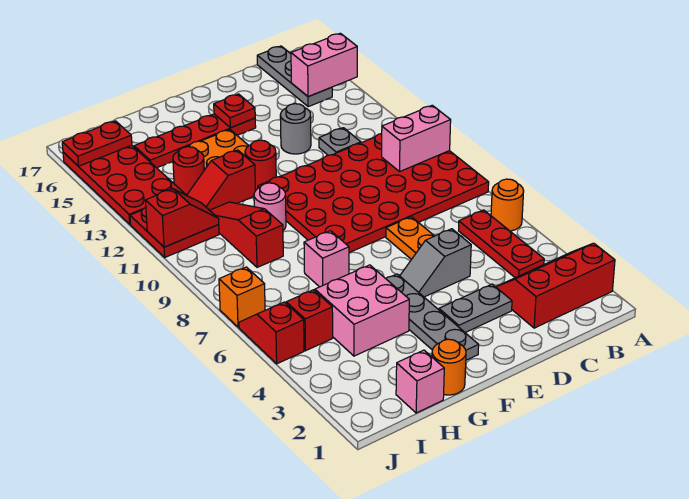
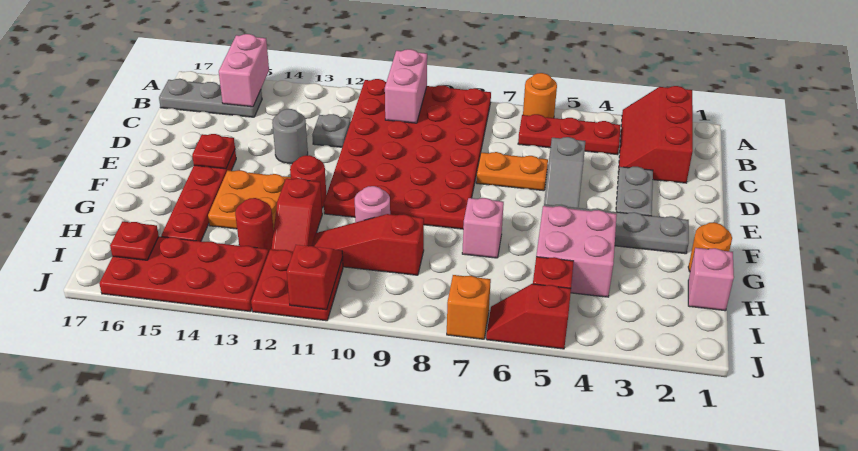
red 1x2 plate [62,121,132,166] -> red 1x1 plate [110,221,159,260]

